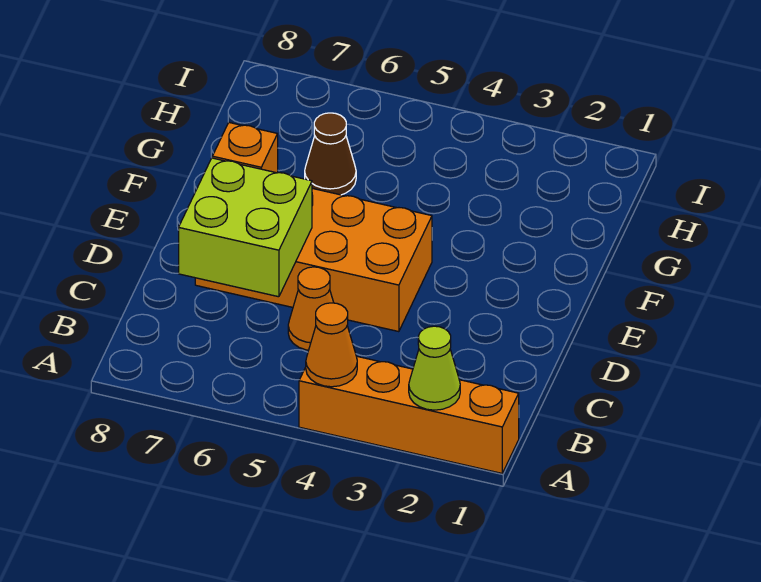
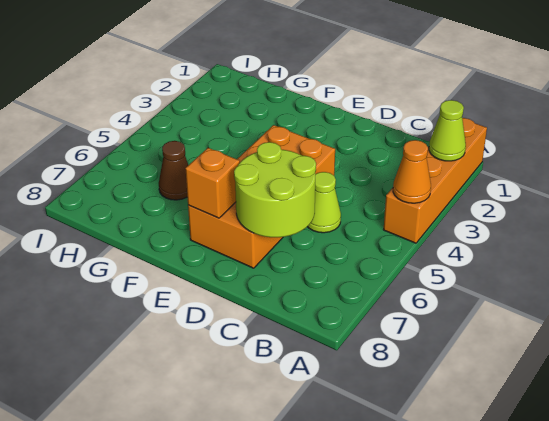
orange 1x1 cone [288,267,334,350] -> lime 1x1 cone [307,172,341,233]
lime 2x2 brick [179,158,312,297] -> lime 2x2 round brick [234,142,316,237]

